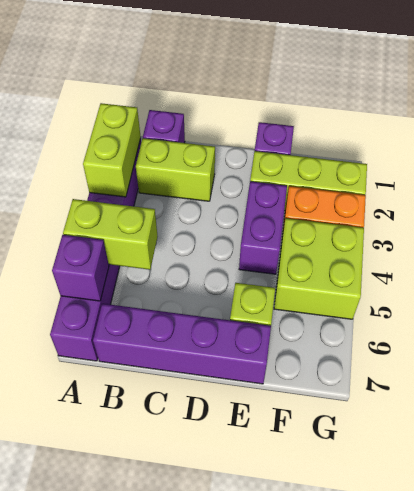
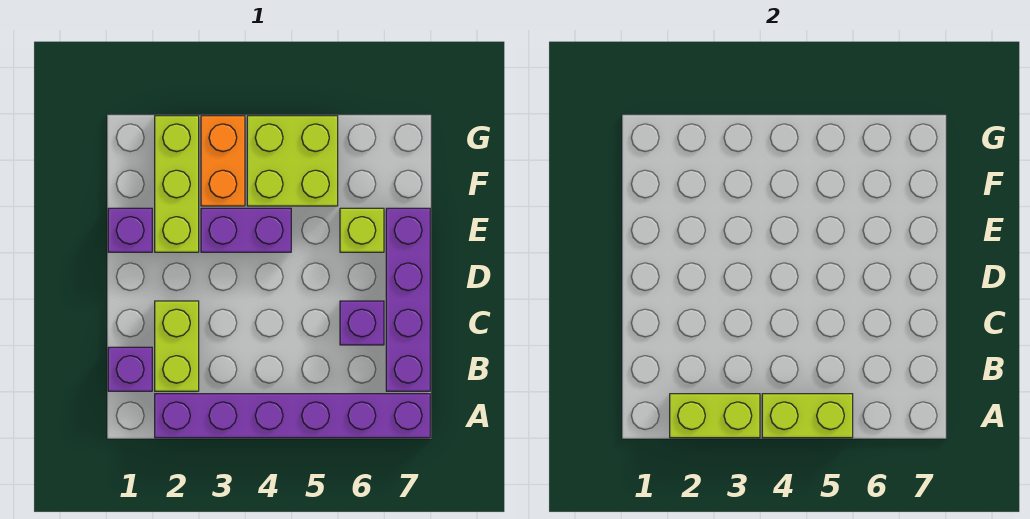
lime 1x2 brick [63,199,158,270] -> lime 1x2 brick turned to [762,394,853,438]
purple 1x1 brick [52,235,109,301] -> purple 1x1 brick moved to [340,301,384,345]

